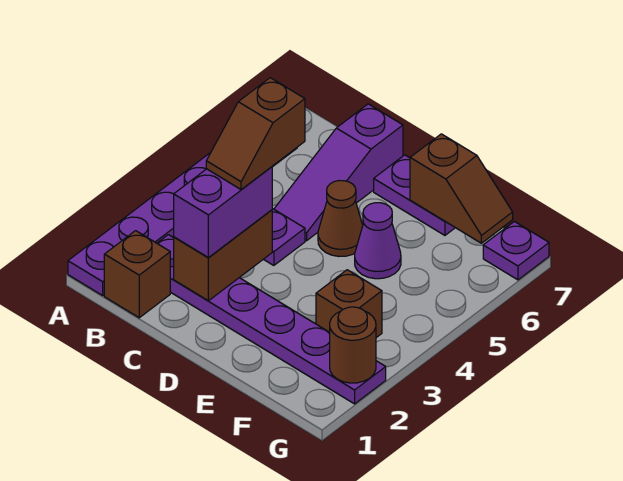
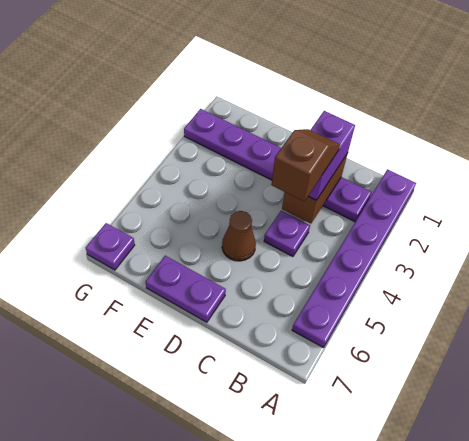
brown 1x1 brick [104,231,170,318] -> none
purple 1x3 slope [274,104,403,241] -> none
purple 1x1 cone [355,203,401,279] -> none
brown 1x2 slope [410,134,513,243] -> none
brown 1x1 brick [316,270,382,338] -> none
brown 1x1 round brick [330,307,376,383] -> none

